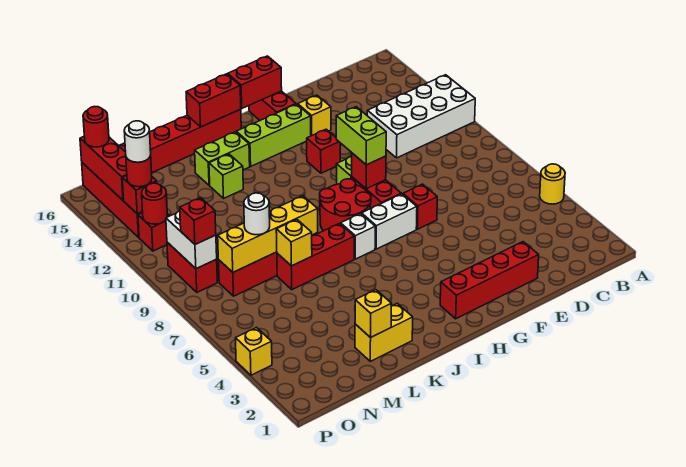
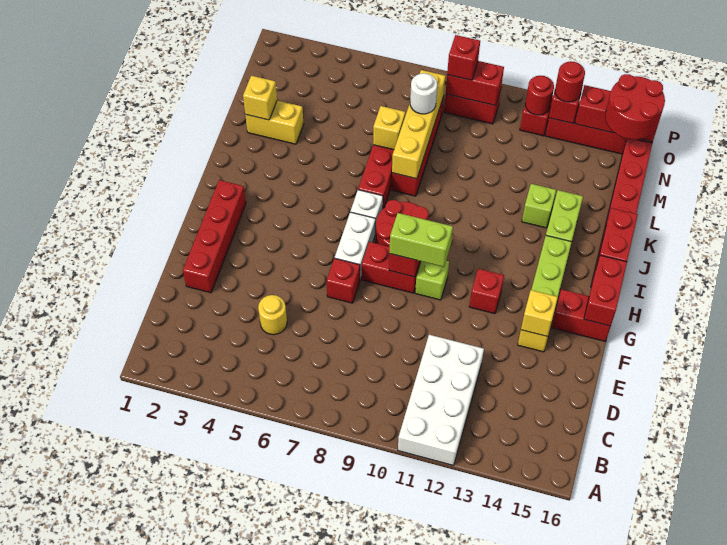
yellow 1x1 round brick [540,164,565,204] -> yellow 1x1 round brick moved to [258,295,287,335]
yellow 1x2 brick [355,303,413,361] -> yellow 1x2 brick turned to [245,101,304,144]
white 1x2 brick [166,211,217,269] -> red 1x2 brick [446,61,504,106]
white 1x1 round brick [124,121,151,162] -> none
red 1x1 round brick [83,107,109,147] -> red 2x2 round brick [605,74,665,140]
yellow 1x1 brick [236,328,272,375] -> yellow 1x1 brick moved to [521,290,558,337]

